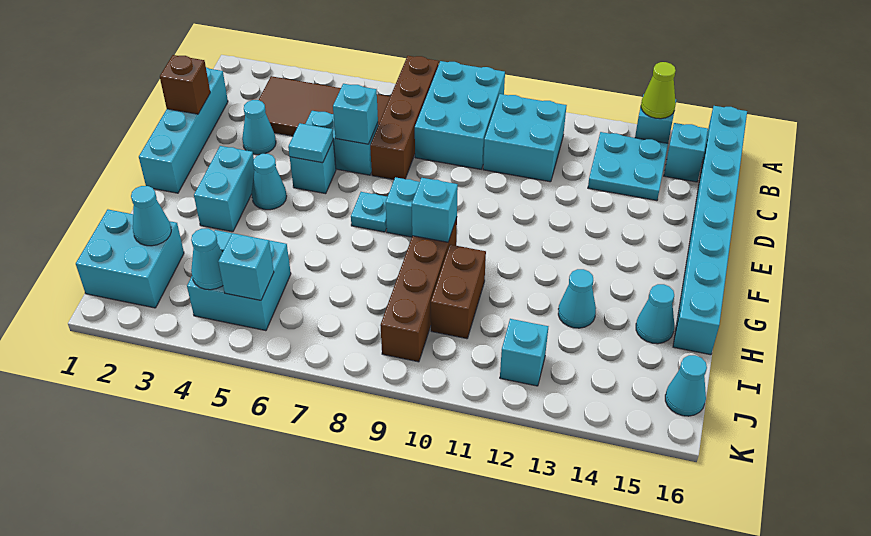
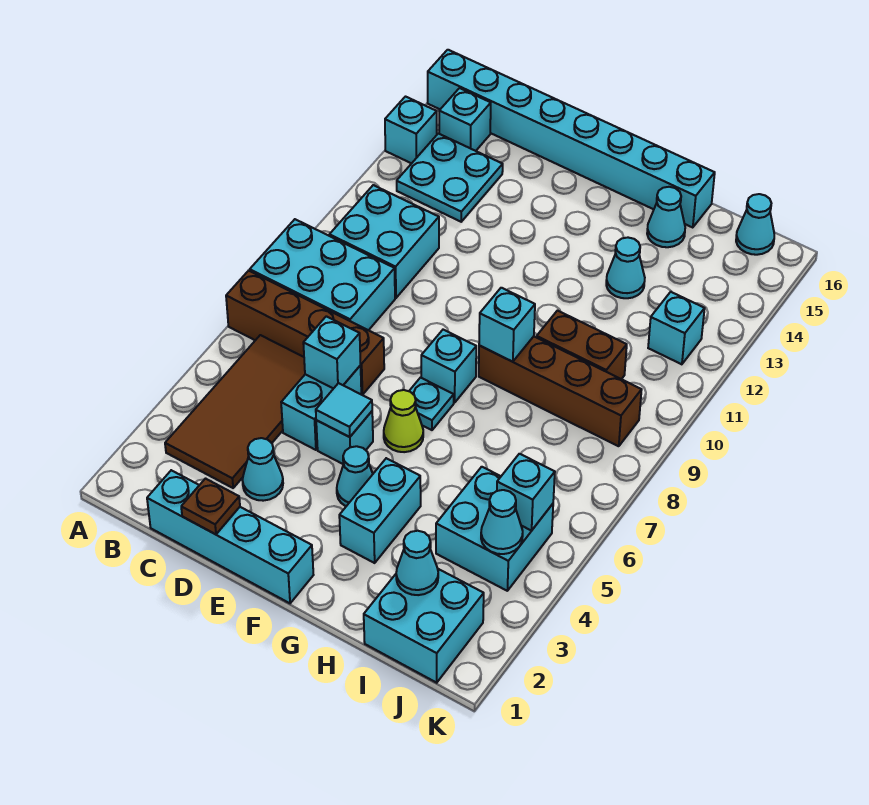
lime 1x1 cone [641,62,676,119] -> lime 1x1 cone moved to [384,390,423,452]
brown 1x1 brick [160,55,210,114] -> brown 1x1 plate [181,479,240,534]
cyan 1x2 brick [194,146,255,232] -> cyan 1x2 brick turned to [339,458,421,563]

